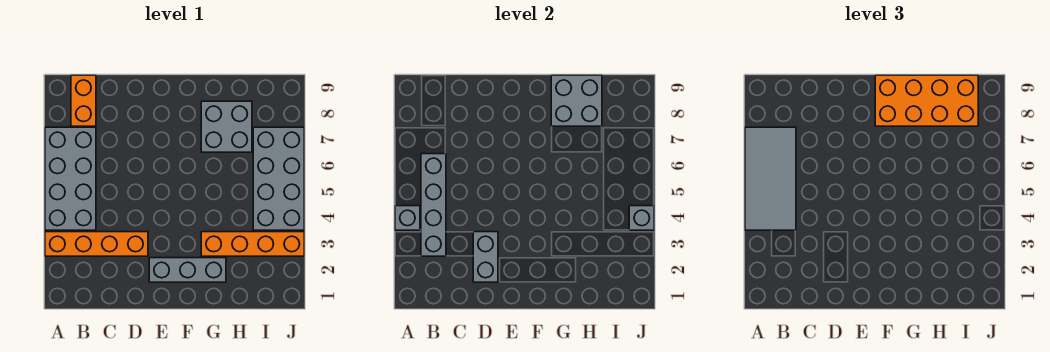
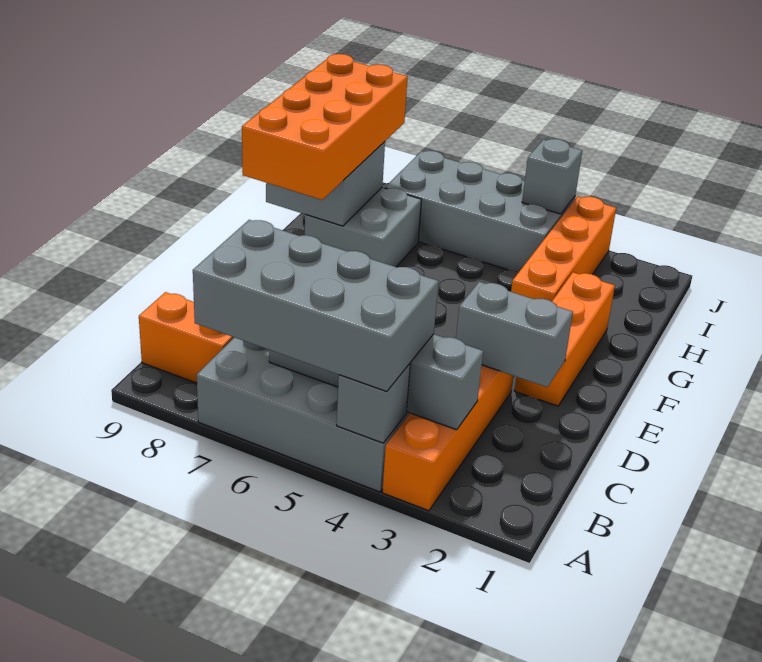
grey 2x4 tile [745,127,796,230] -> grey 2x4 brick [193,220,439,392]
grey 1x3 brick [149,258,226,282] -> orange 1x3 brick [515,272,615,406]

